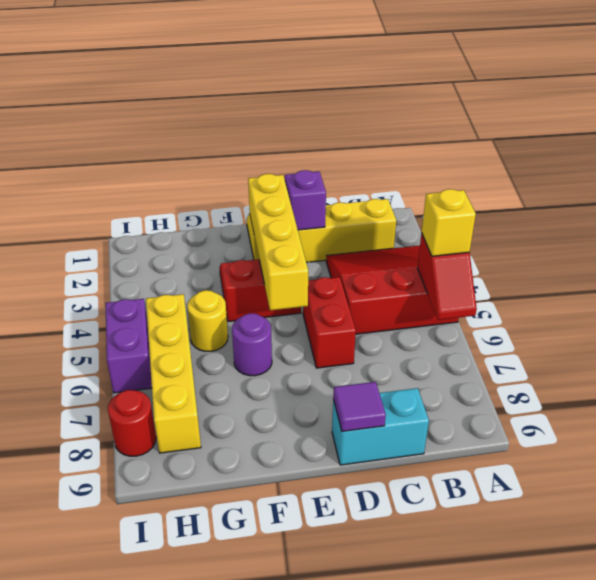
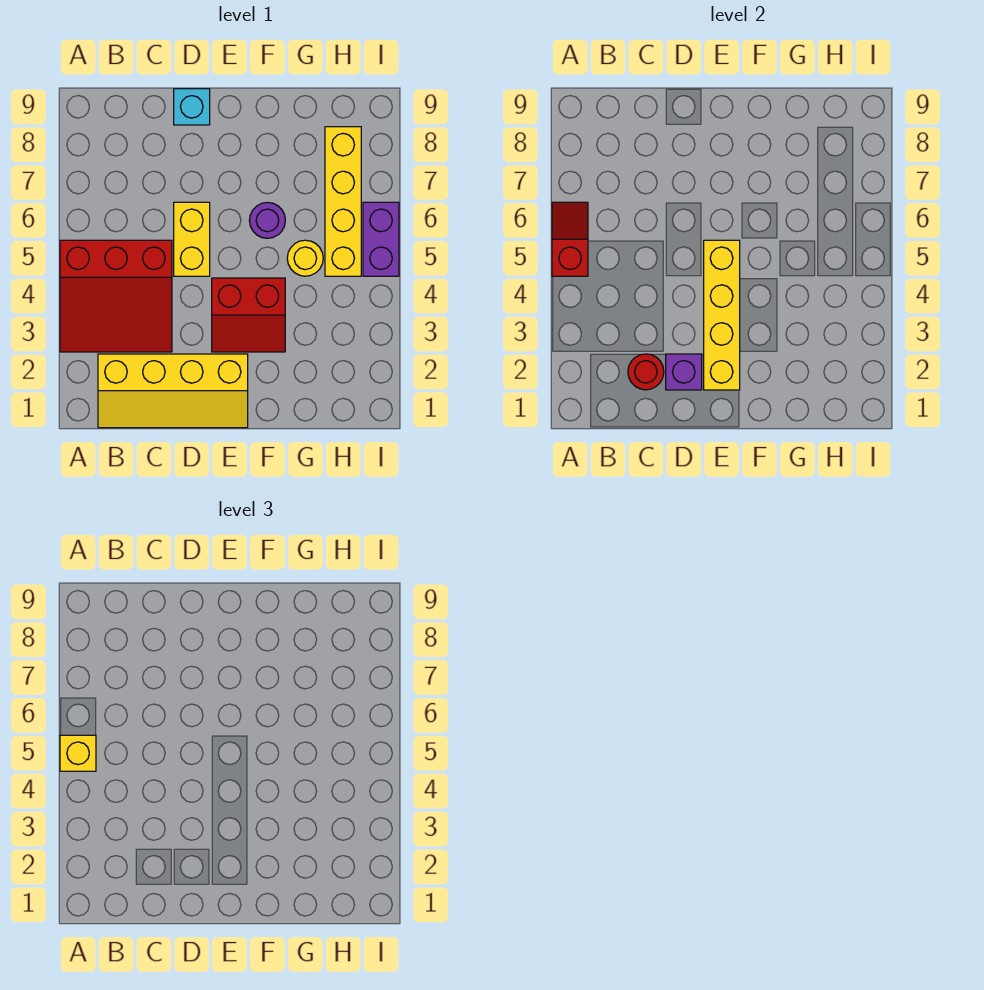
cyan 1x2 brick [332,388,429,465] -> cyan 1x1 brick [174,89,210,125]
red 1x2 brick [303,277,356,368] -> yellow 1x2 brick [174,202,210,276]
purple 1x1 tile [333,382,386,431] -> none
red 1x1 round brick [108,390,156,456] -> red 1x1 round brick moved to [628,354,664,390]

